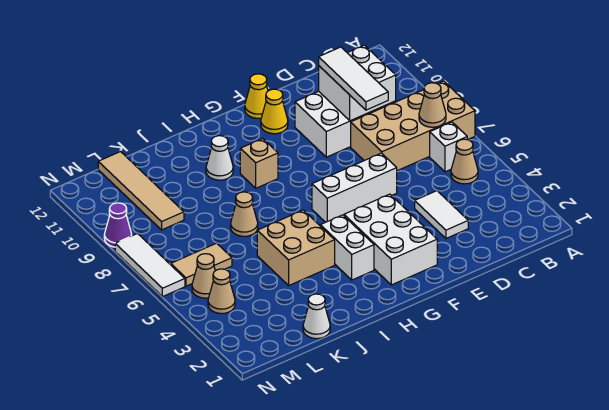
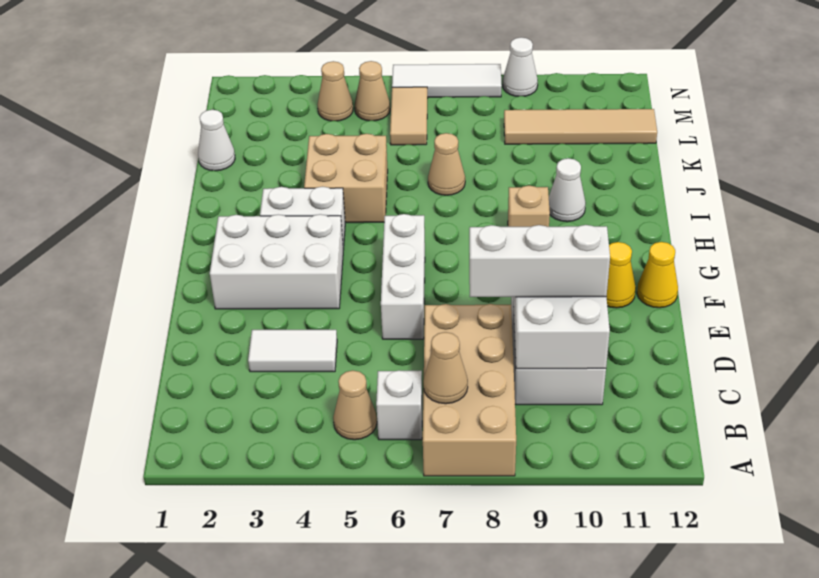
white 1x3 tile [319,47,388,110] -> white 1x3 brick [469,225,610,297]
purple 1x1 cone [104,203,132,247] -> white 1x1 cone [503,37,538,96]

